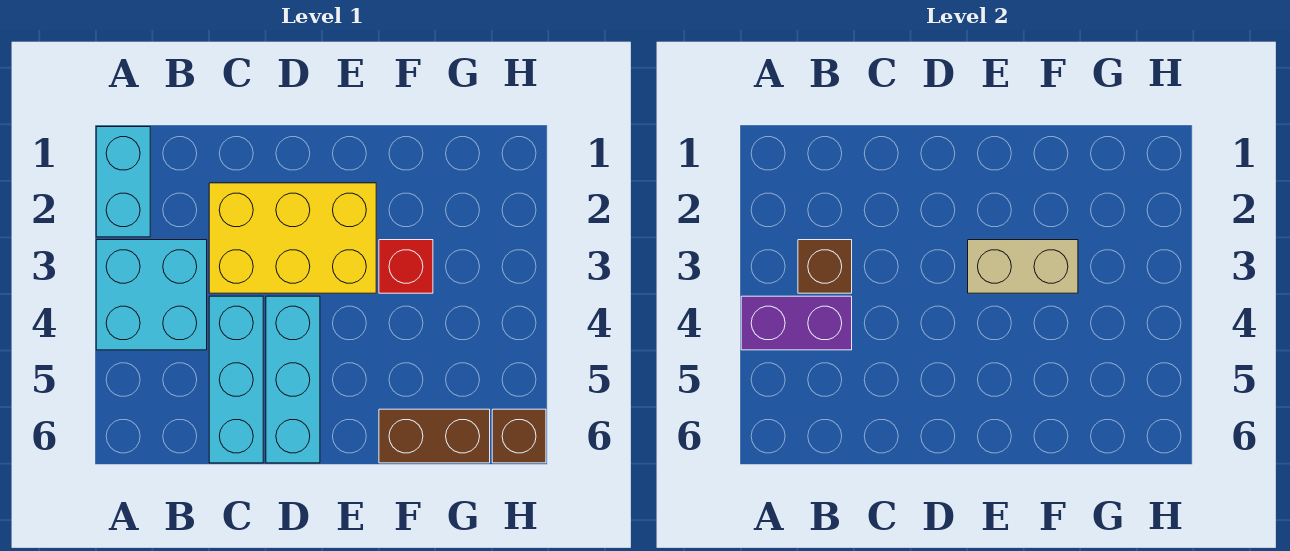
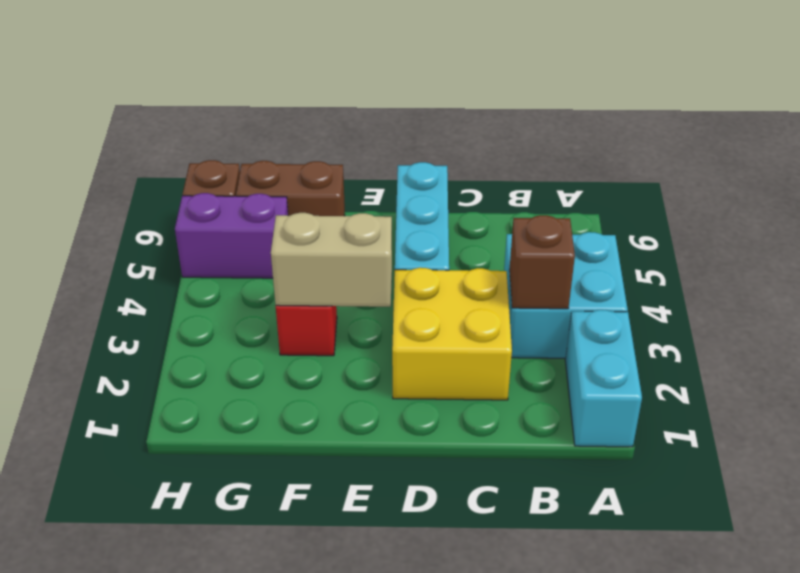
purple 1x2 brick [741,296,852,350] -> purple 1x2 brick moved to [175,193,288,278]
yellow 2x3 brick [209,183,376,293] -> yellow 2x2 brick [392,268,512,400]
cyan 1x3 brick [209,296,263,463] -> none

